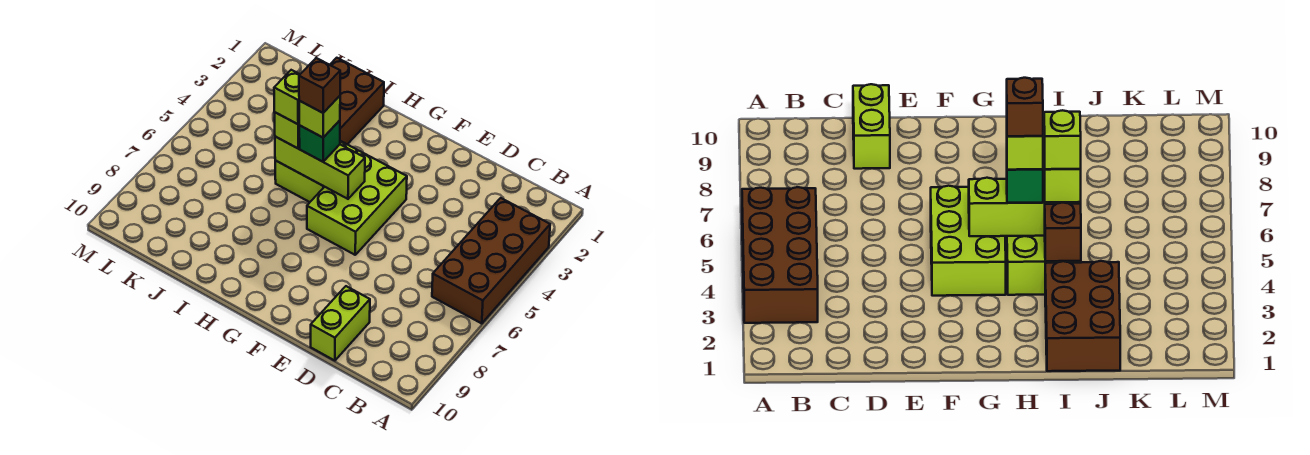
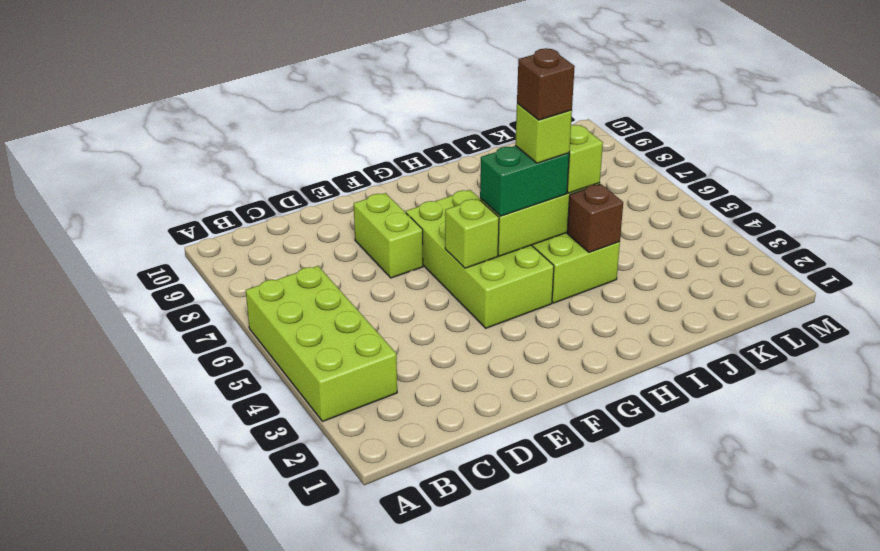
brown 2x4 brick [432,198,550,323] -> lime 2x4 brick [246,266,397,422]
lime 1x2 brick [311,286,370,361] -> lime 1x2 brick moved to [354,193,423,278]
lime 2x3 brick [307,151,407,255] -> lime 2x4 brick [406,190,554,328]
green 1x1 brick [299,120,340,162] -> green 1x2 brick [480,146,569,216]
brown 2x3 brick [330,58,384,144] -> none
lime 1x1 brick [274,70,300,124] -> lime 1x1 brick moved to [445,199,499,268]

